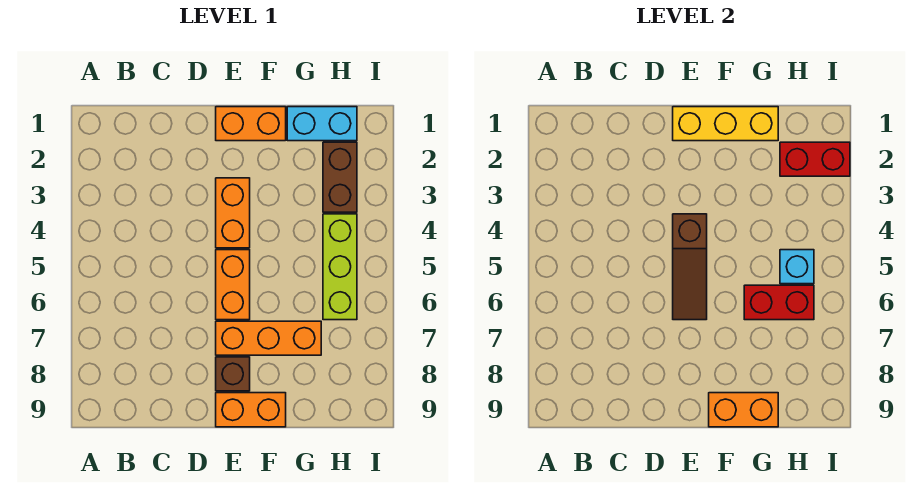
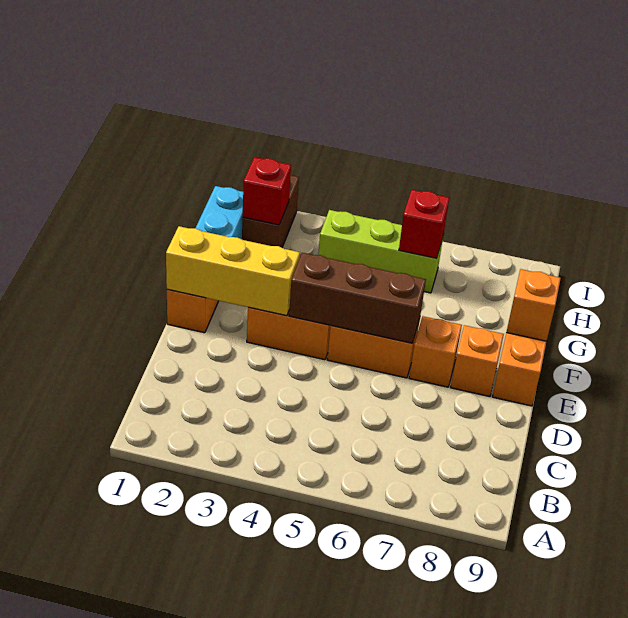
yellow 1x3 brick [673,107,778,141] -> yellow 1x3 brick turned to [166,226,300,316]
brown 1x3 slope [673,214,707,320] -> brown 1x3 brick [289,253,426,343]
orange 1x3 brick [216,321,321,355] -> orange 1x1 brick [409,316,462,387]
brown 1x1 brick [216,357,250,391] -> orange 1x1 brick [451,325,504,397]
orange 1x2 brick [709,393,778,427] -> orange 1x1 brick [506,269,561,341]
red 1x2 brick [744,285,814,320] -> red 1x1 brick [399,190,449,258]
brown 1x2 brick [323,142,357,212] -> brown 1x2 brick turned to [242,175,299,247]
red 1x2 brick [780,142,850,176] -> red 1x1 brick [243,157,291,225]
cyan 1x1 brick [780,250,814,284] -> none

